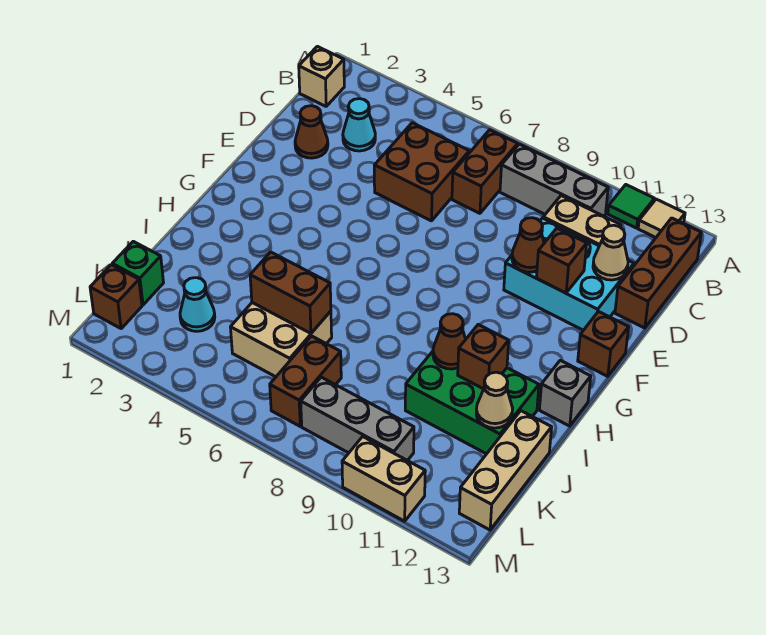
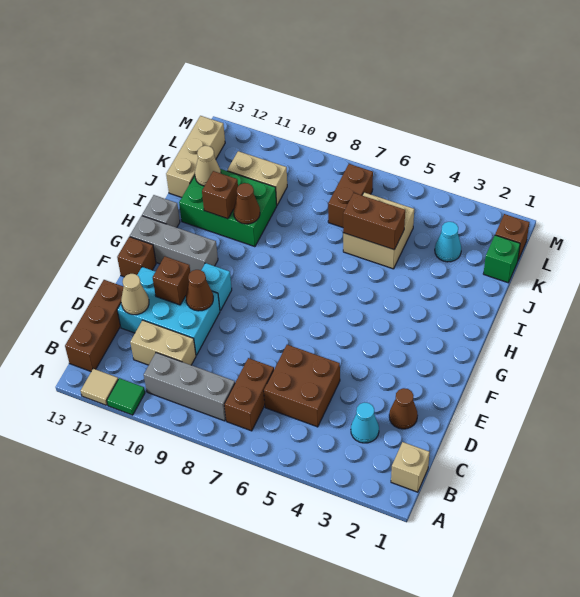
none -> cyan 1x1 brick [201,263,232,311]
grey 1x3 brick [301,377,414,461] -> grey 1x3 brick moved to [130,216,218,272]
tan 1x2 brick [342,437,425,521] -> tan 1x2 brick moved to [227,151,287,205]

